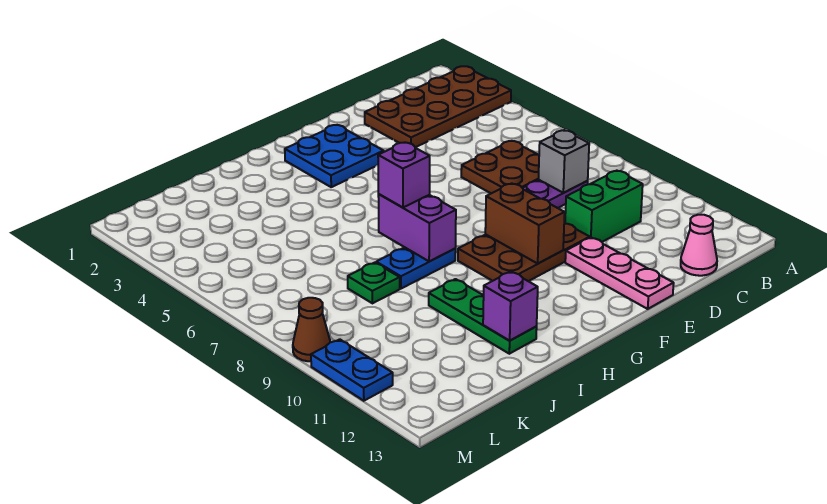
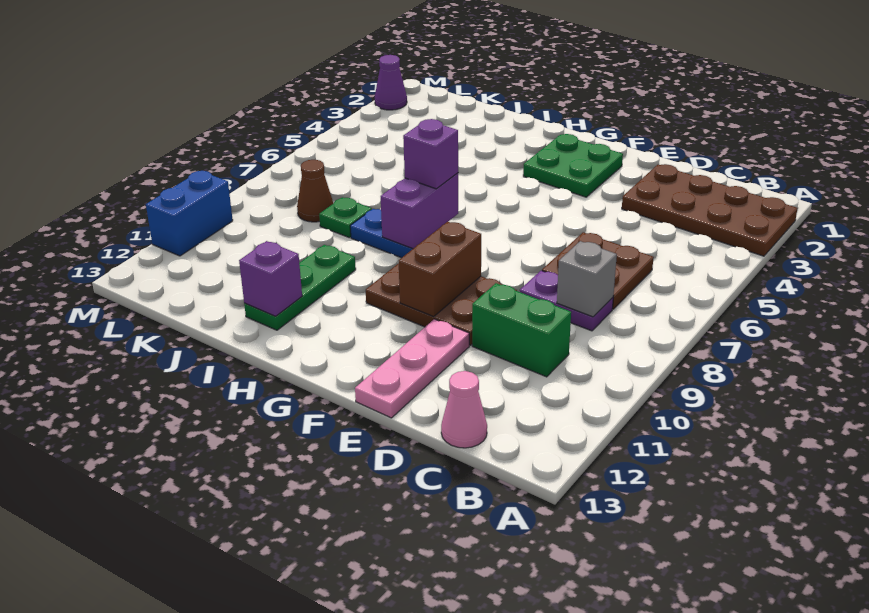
blue 2x2 plate [285,125,384,187] -> green 2x2 plate [523,134,623,197]
none -> purple 1x1 cone [375,55,407,110]
brown 1x1 cone [293,298,330,361] -> brown 1x1 cone moved to [297,160,333,222]
blue 1x2 plate [311,339,393,401] -> blue 1x2 brick [146,171,233,256]

